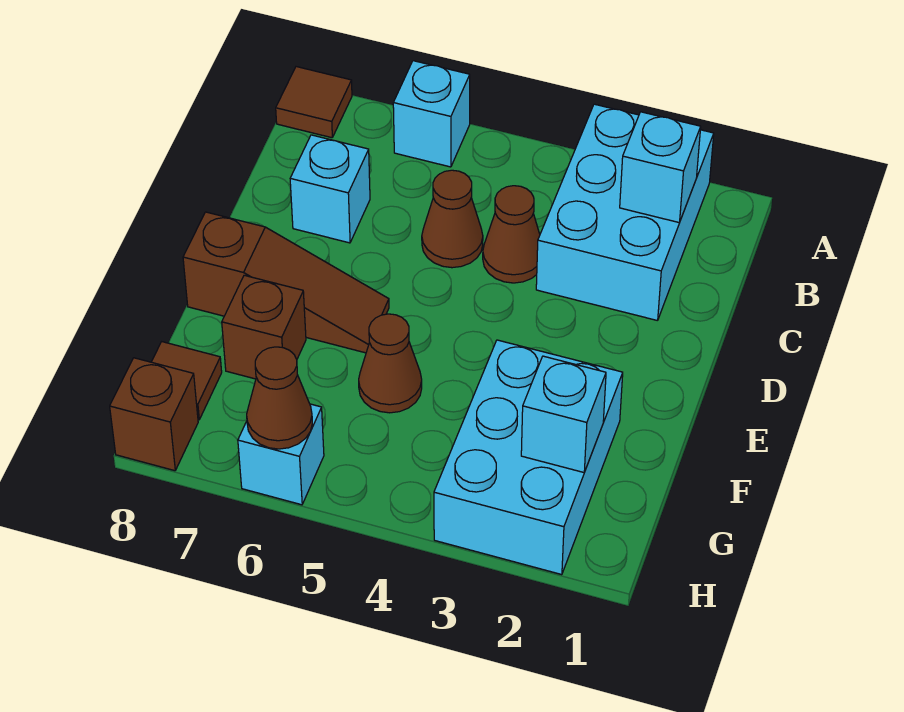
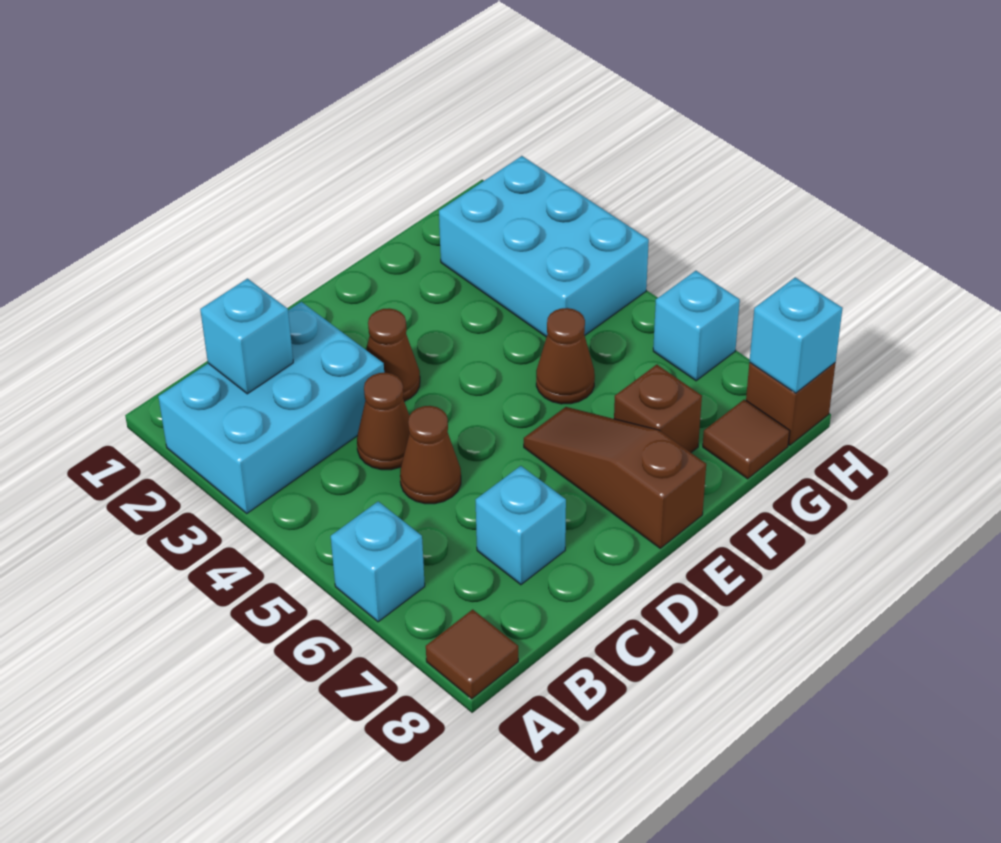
cyan 2x3 brick [434,340,623,575] -> cyan 2x3 brick turned to [439,156,649,337]
cyan 1x1 brick [521,356,606,472] -> cyan 1x1 brick moved to [749,277,843,393]
brown 1x1 cone [247,347,312,449] -> brown 1x1 cone moved to [366,308,420,401]

